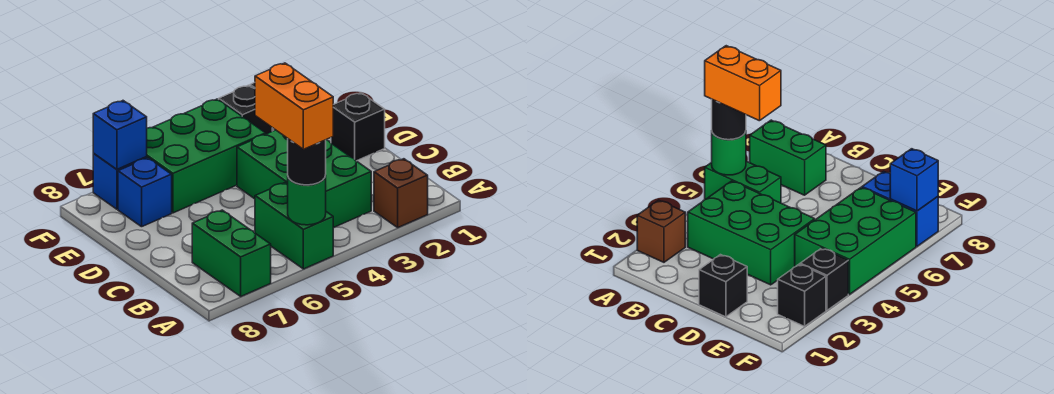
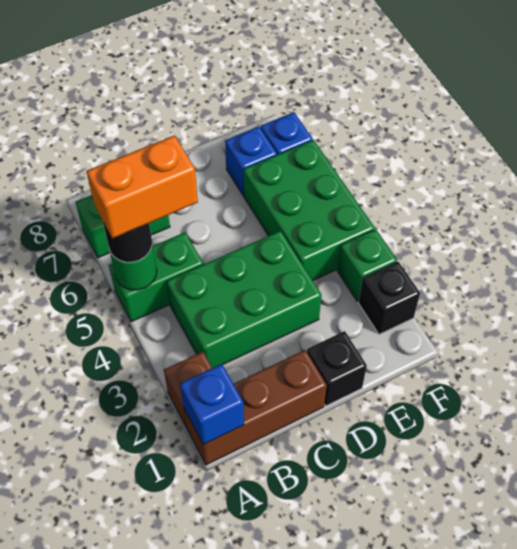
none -> brown 1x3 brick [184,350,327,465]
black 1x1 brick [219,85,272,134] -> green 1x1 brick [337,229,397,301]
blue 1x1 brick [93,101,147,169] -> blue 1x1 brick moved to [180,364,244,445]

